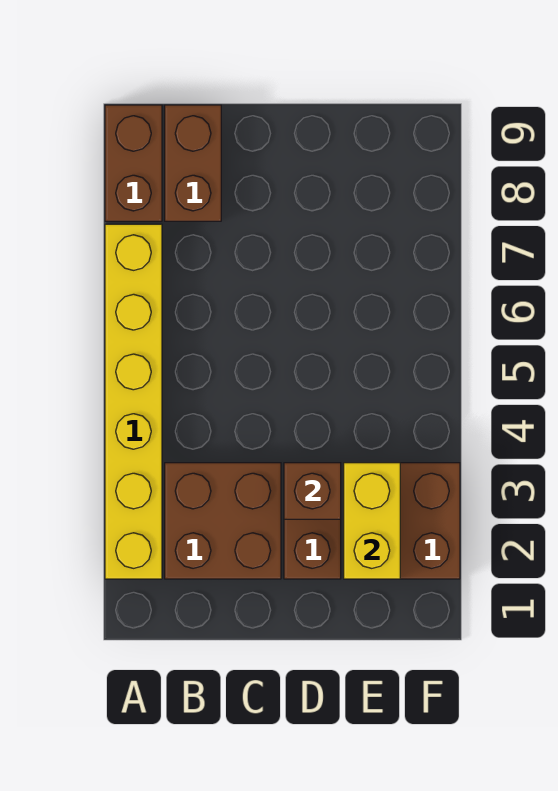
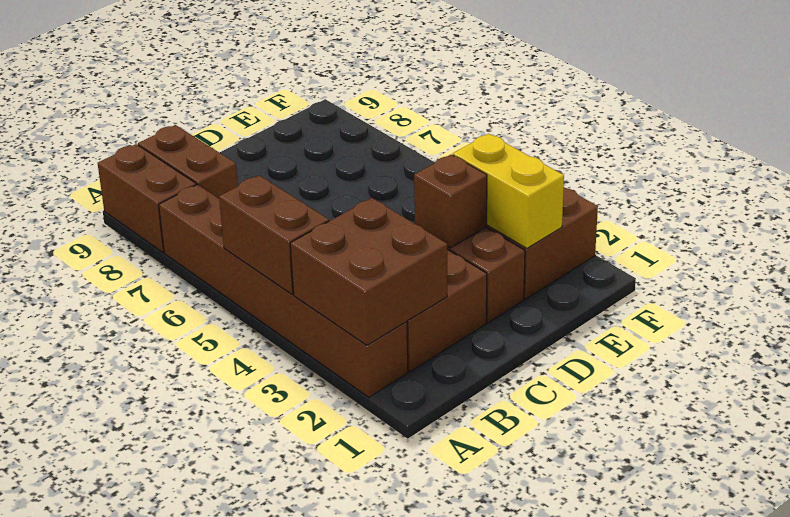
yellow 1x6 brick [105,224,162,579] -> brown 1x6 brick [159,185,408,397]
none -> brown 2x2 brick [290,198,447,345]
none -> brown 1x2 brick [219,175,329,294]

